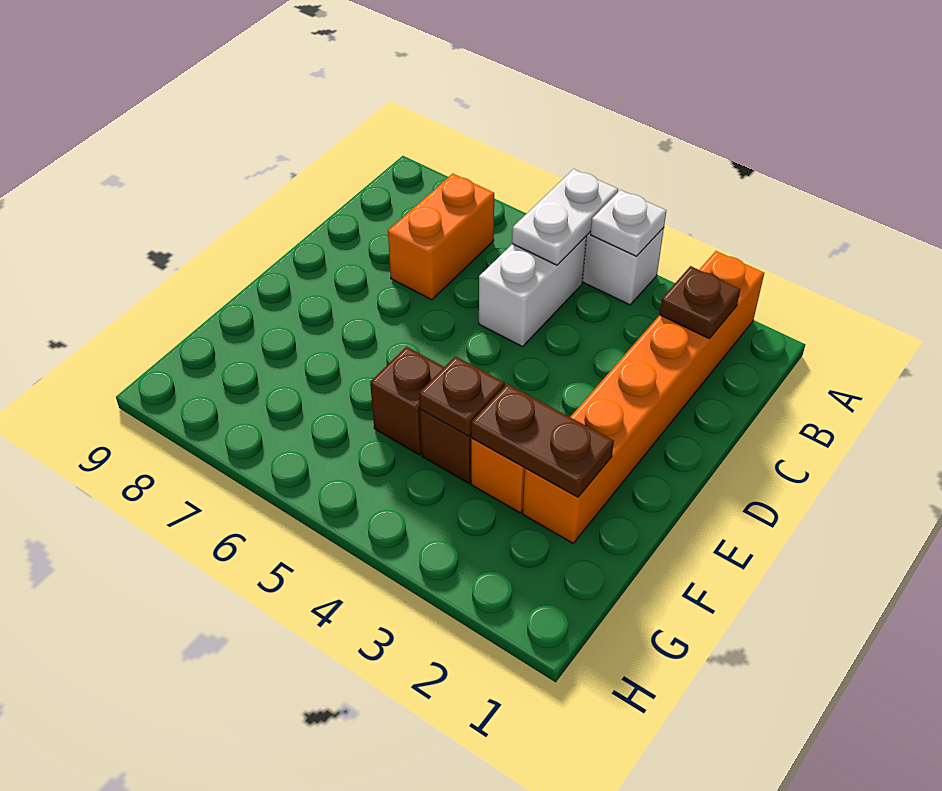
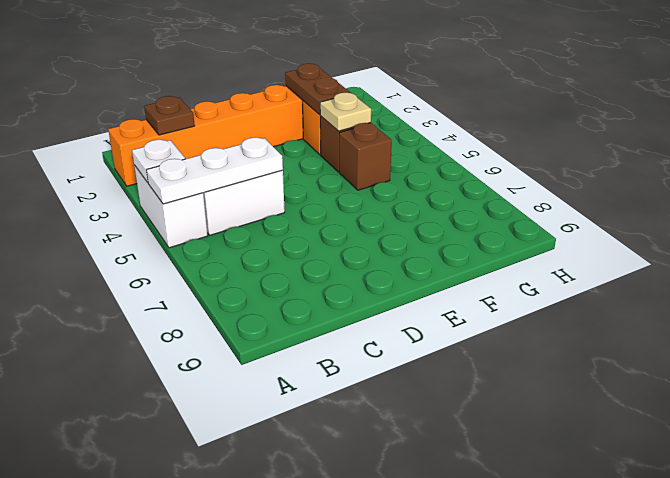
white 1x2 plate [512,169,618,265] -> white 1x3 plate [147,138,283,204]
orange 1x2 brick [388,174,494,300] -> none
brown 1x1 plate [419,356,505,436] -> tan 1x1 plate [320,93,371,131]

